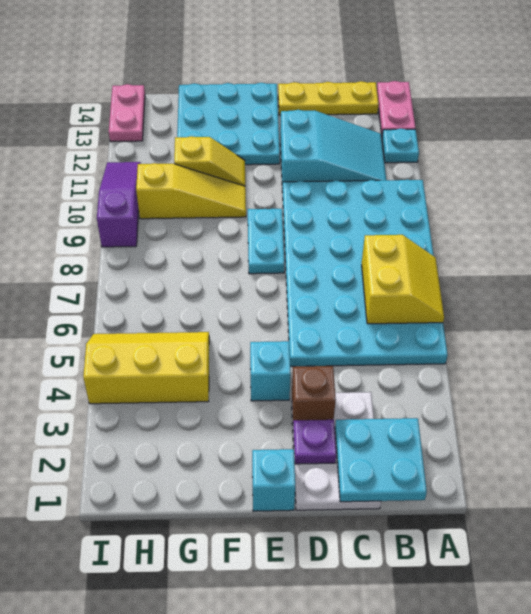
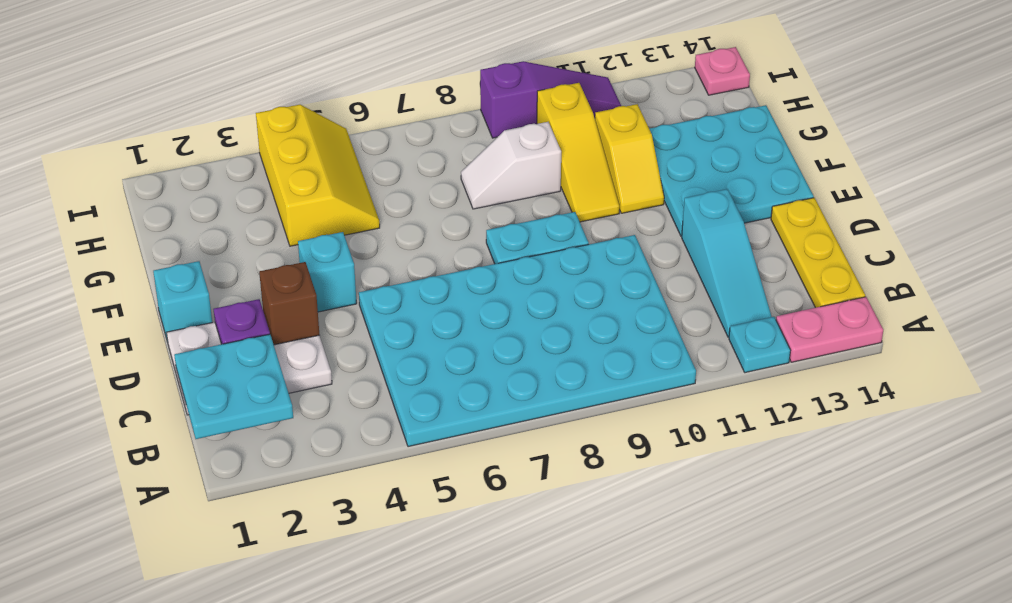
yellow 2x2 slope [362,235,444,324] -> none
cyan 2x3 slope [280,110,386,188] -> cyan 1x3 slope [682,189,772,337]
none -> white 1x2 slope [461,122,561,209]
pink 1x2 plate [109,84,145,142] -> pink 1x1 plate [695,47,750,95]

